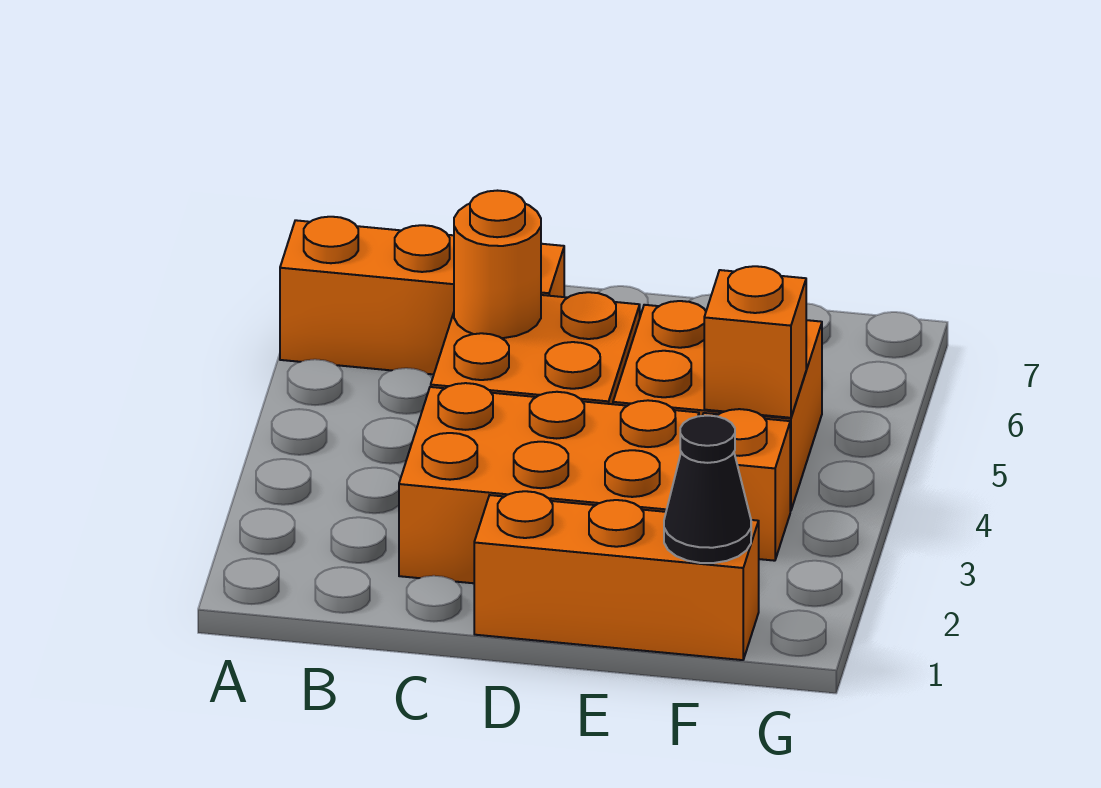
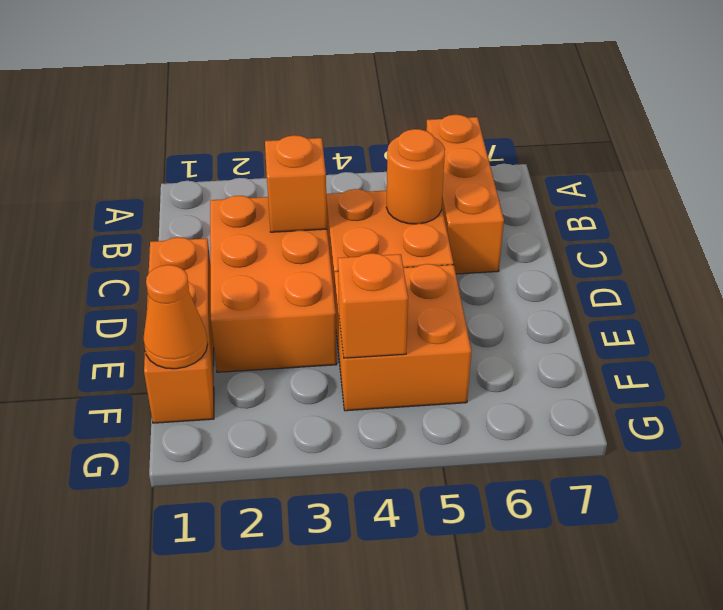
black 1x1 cone [664,416,751,563] -> orange 1x1 cone [143,265,208,369]
orange 1x1 brick [703,409,790,561] -> orange 1x1 brick moved to [265,135,327,232]

